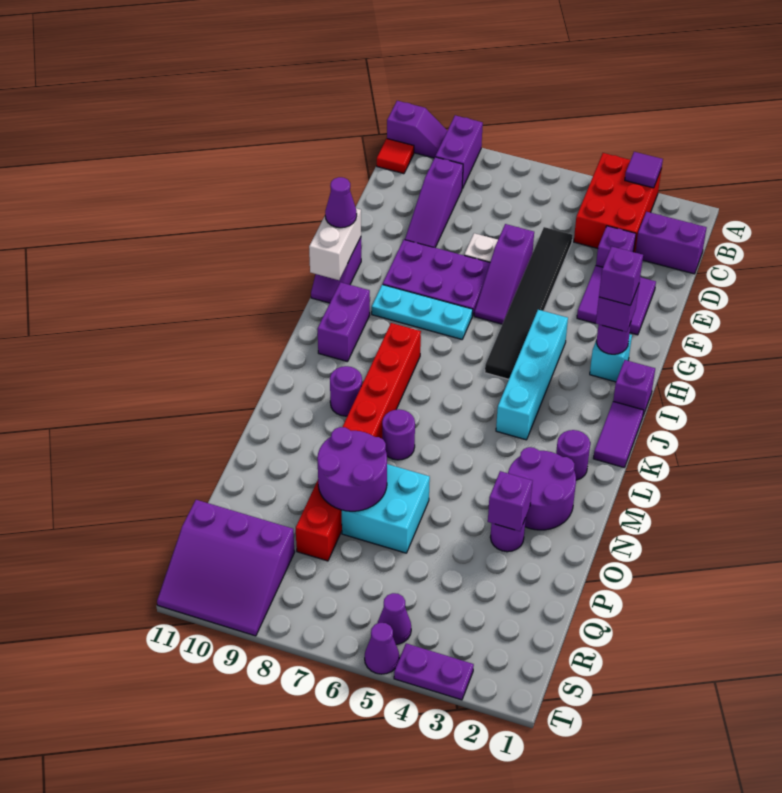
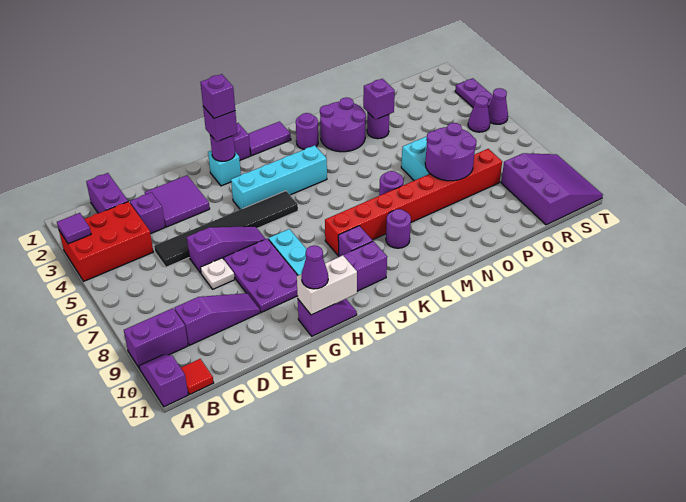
none -> purple 1x1 brick [338,226,373,257]

